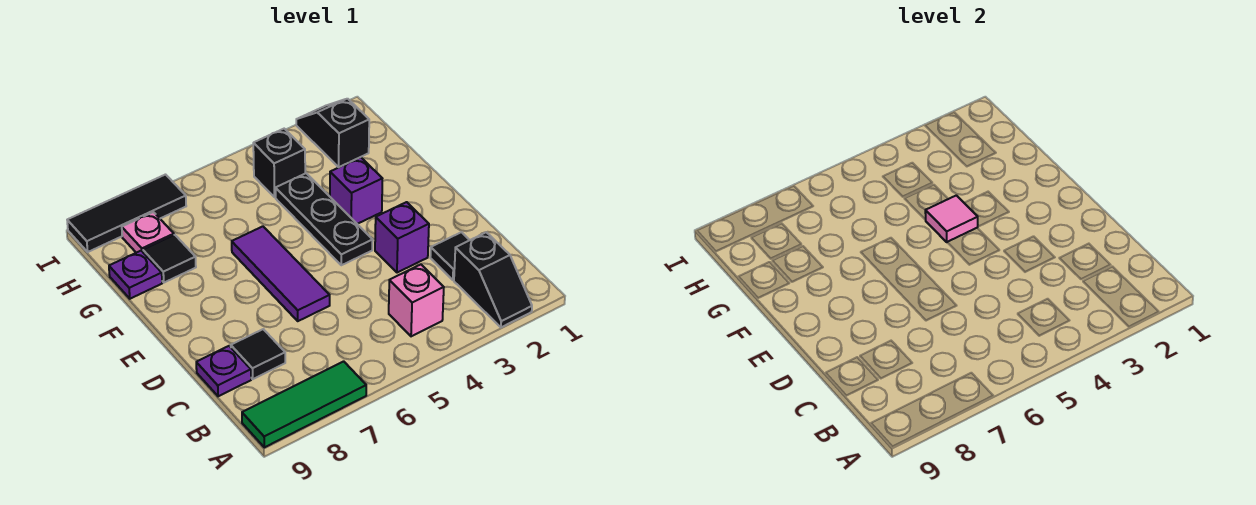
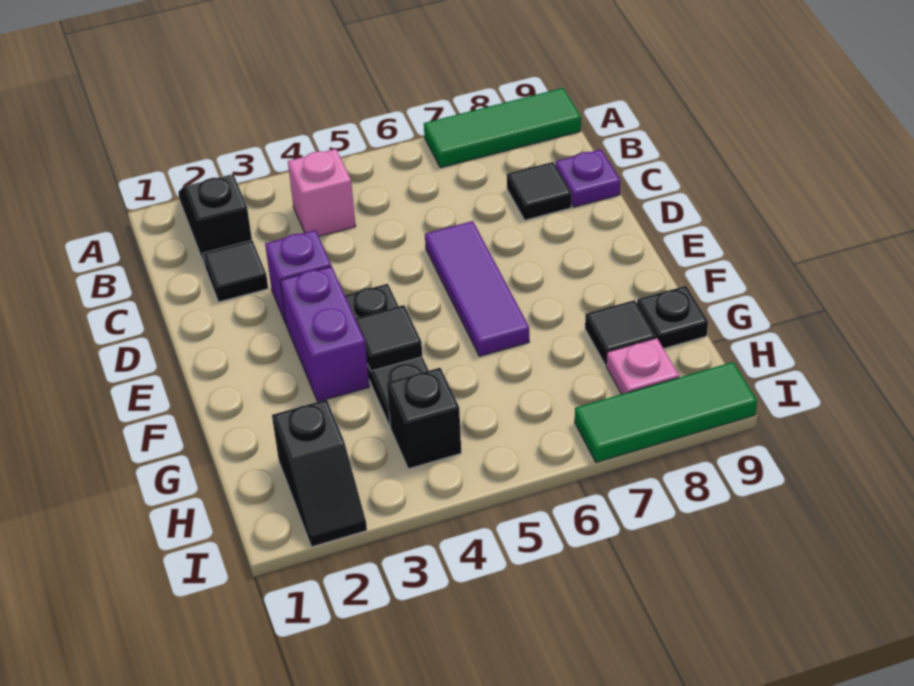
purple 1x1 brick [330,157,382,224] -> purple 1x2 brick [280,266,369,402]
pink 1x1 tile [925,195,978,242] -> black 1x1 tile [355,305,422,371]
purple 1x1 plate [109,251,162,299] -> black 1x1 plate [637,286,708,349]
black 1x3 tile [67,175,186,252] -> green 1x3 tile [575,362,757,462]

